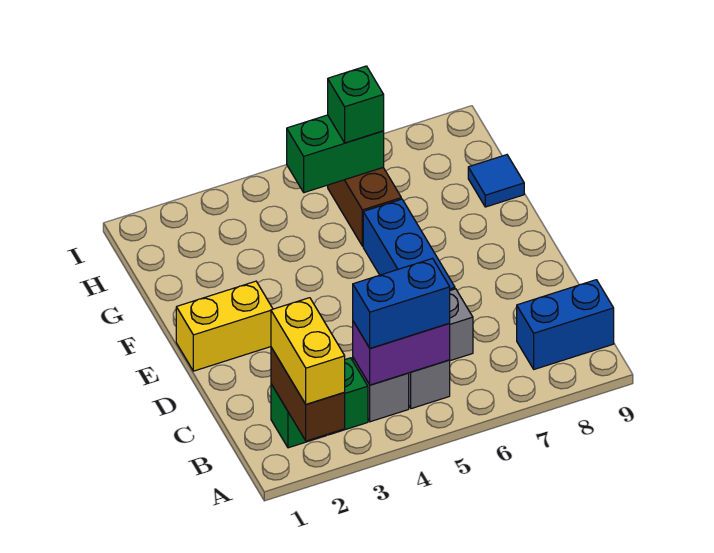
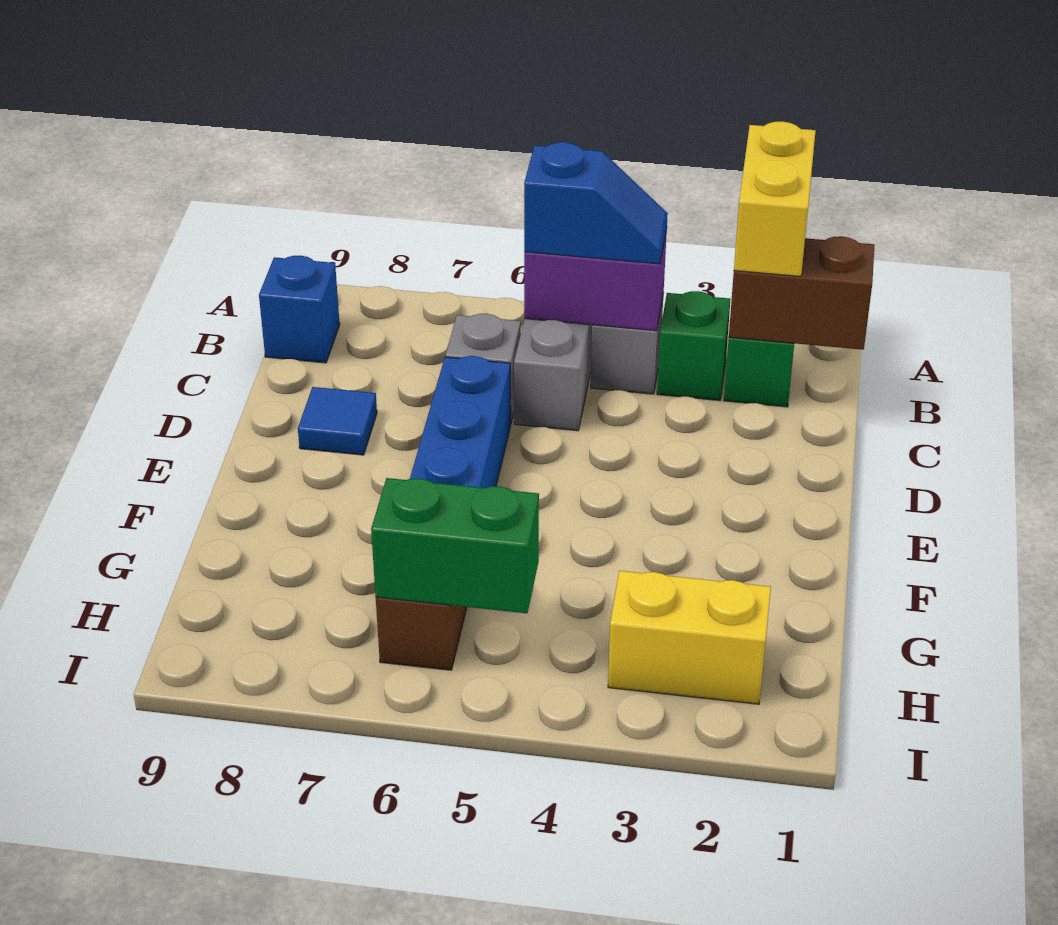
brown 1x2 brick [271,347,345,441] -> brown 1x2 brick turned to [729,236,874,350]
blue 1x2 brick [353,259,450,348] -> blue 1x2 slope [524,142,668,264]
blue 1x2 brick [517,280,614,369] -> blue 1x1 brick [259,256,340,363]
yellow 1x2 brick [176,281,273,371] -> yellow 1x2 brick moved to [608,571,771,704]
blue 1x1 tile [468,155,524,207] -> blue 1x1 tile moved to [298,387,377,455]
green 1x1 brick [328,66,384,143] -> none

